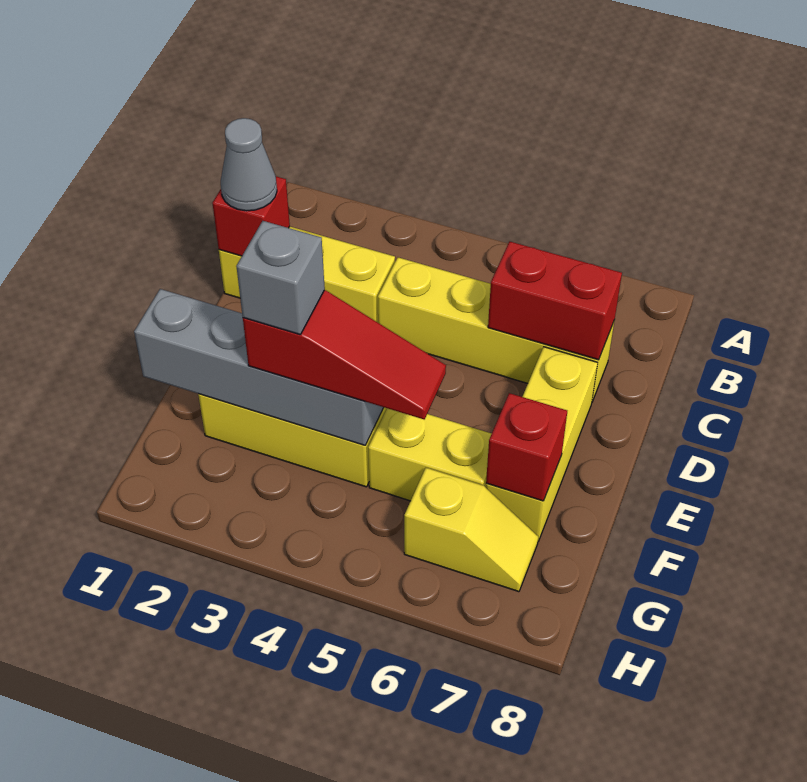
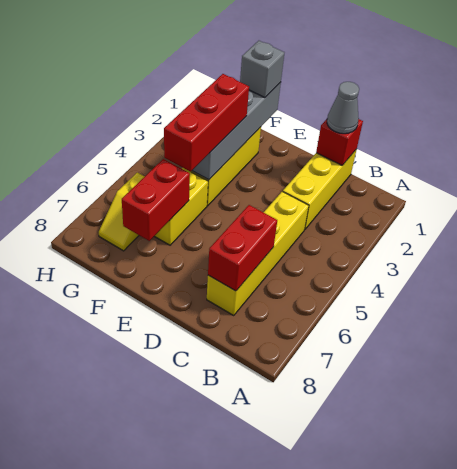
yellow 1x3 brick [486,347,598,541] -> none
red 1x3 slope [243,290,446,419] -> red 1x3 brick [164,74,249,172]
grey 1x1 brick [236,221,325,335] -> grey 1x1 brick moved to [240,41,284,98]
red 1x1 brick [486,393,567,501] -> red 1x2 brick [122,159,190,241]

